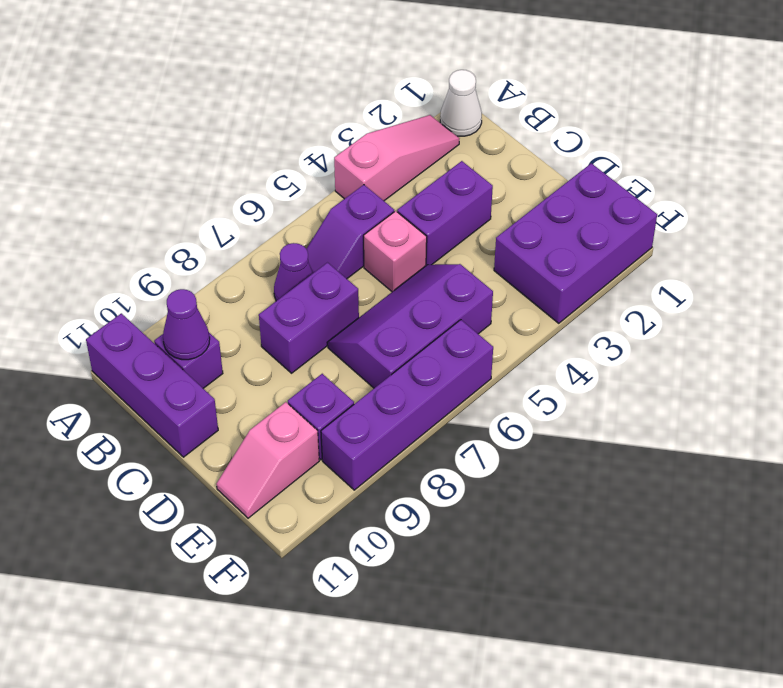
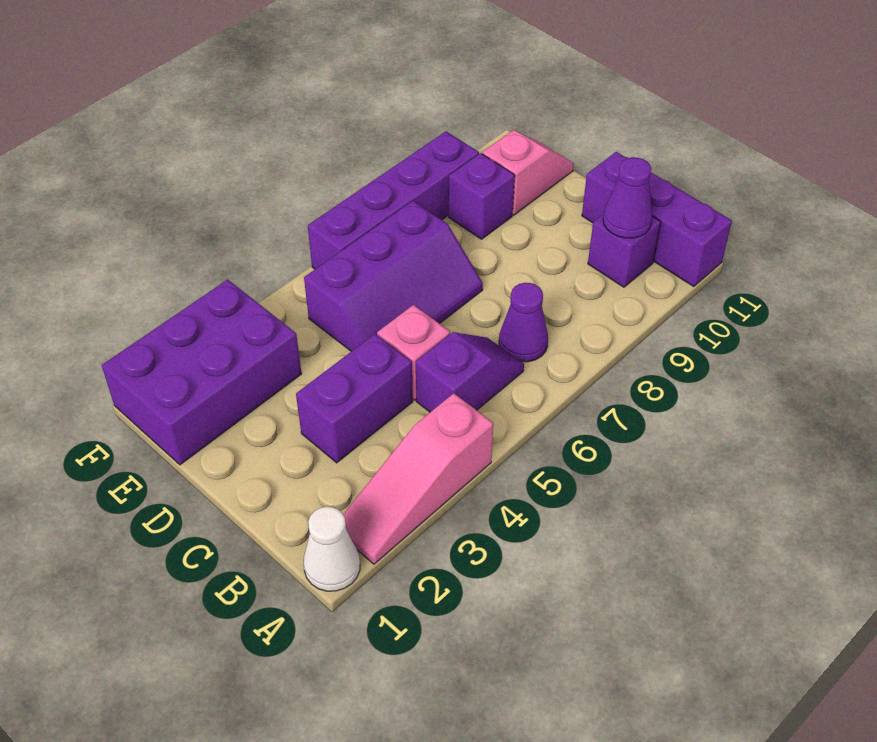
purple 1x2 brick [259,263,359,373] -> none

